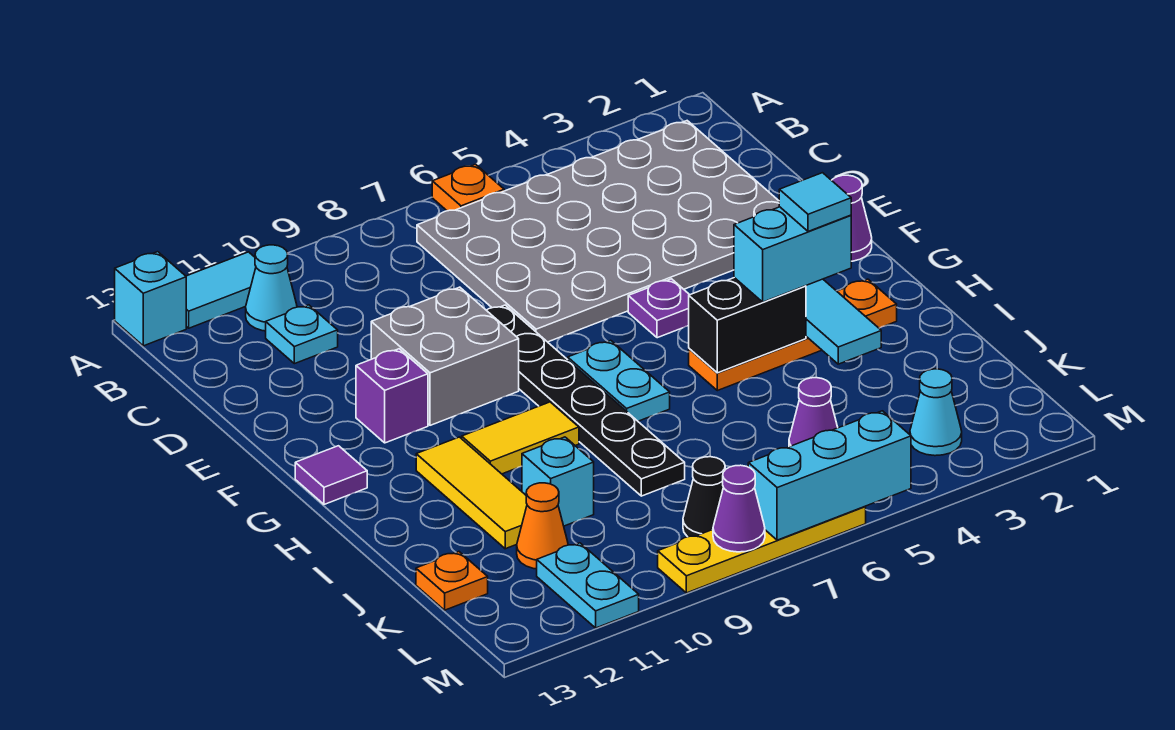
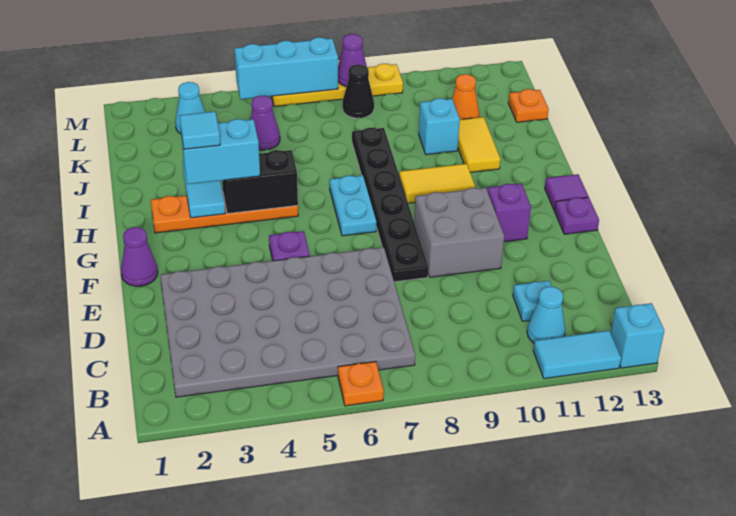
none -> purple 1x1 plate [555,197,599,234]
yellow 1x3 tile [416,437,527,549] -> yellow 1x2 tile [458,117,500,172]
cyan 1x2 plate [537,543,639,628] -> none

